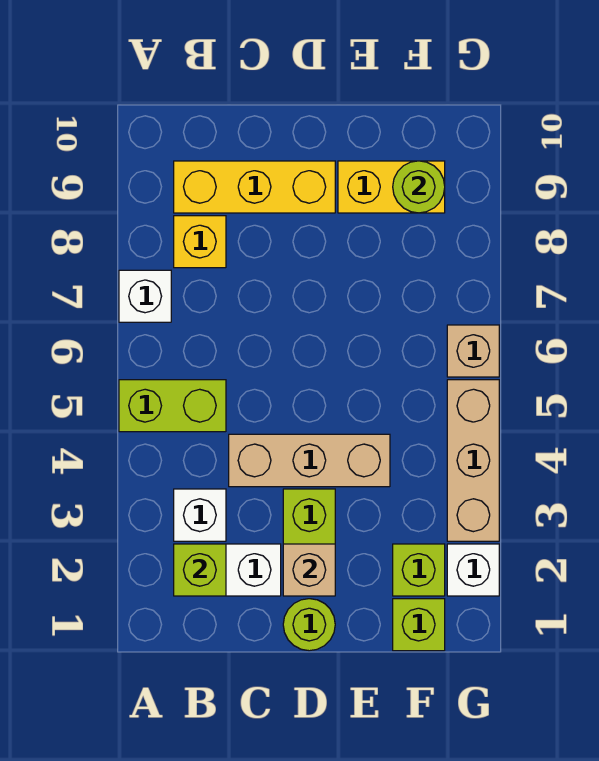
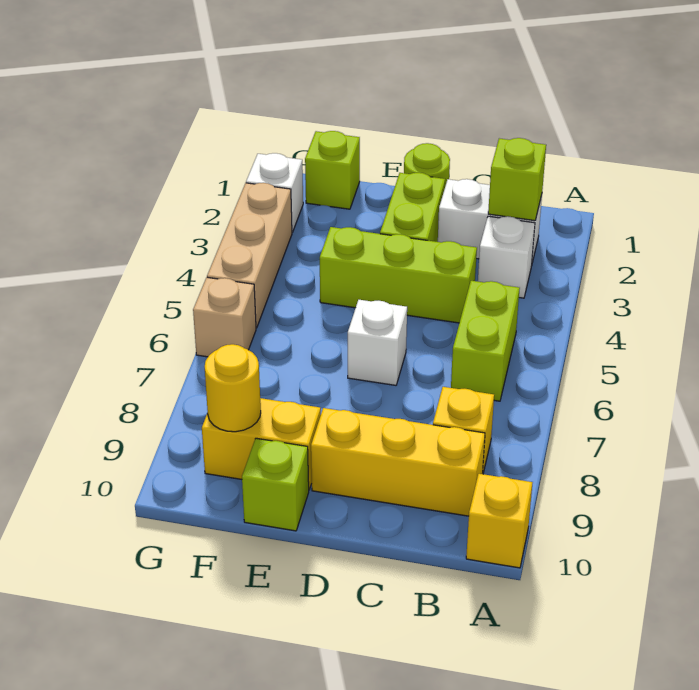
lime 1x2 brick [119,380,226,432] -> lime 1x2 brick turned to [451,281,520,401]
white 1x1 brick [119,270,171,322] -> white 1x1 brick moved to [348,300,407,385]
none -> yellow 1x1 brick [466,474,533,568]
tan 1x3 brick [229,434,390,487] -> lime 1x3 brick [320,227,477,323]
tan 1x1 brick [283,544,335,596] -> none
lime 1x1 brick [393,544,445,596] -> lime 1x1 brick moved to [242,438,309,531]
lime 1x1 round brick [393,161,445,213] -> yellow 1x1 round brick [205,344,261,432]

